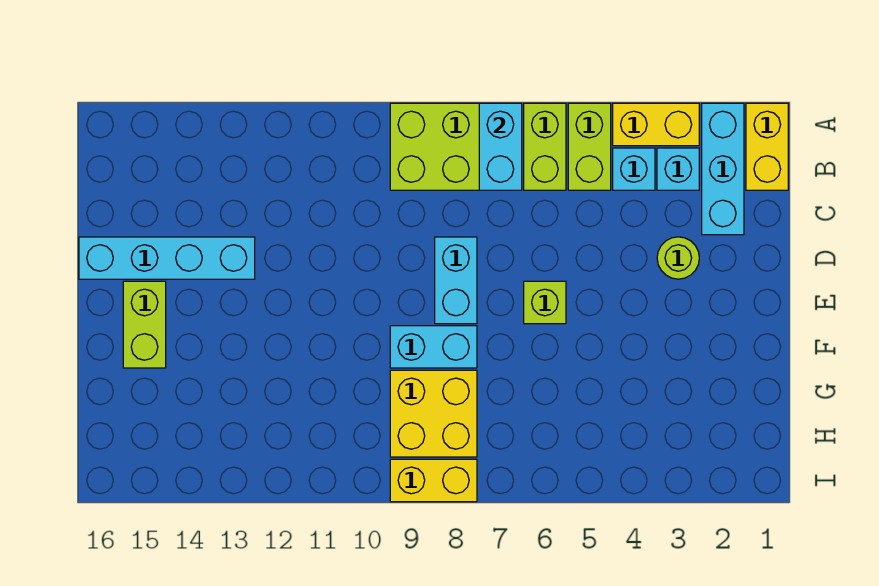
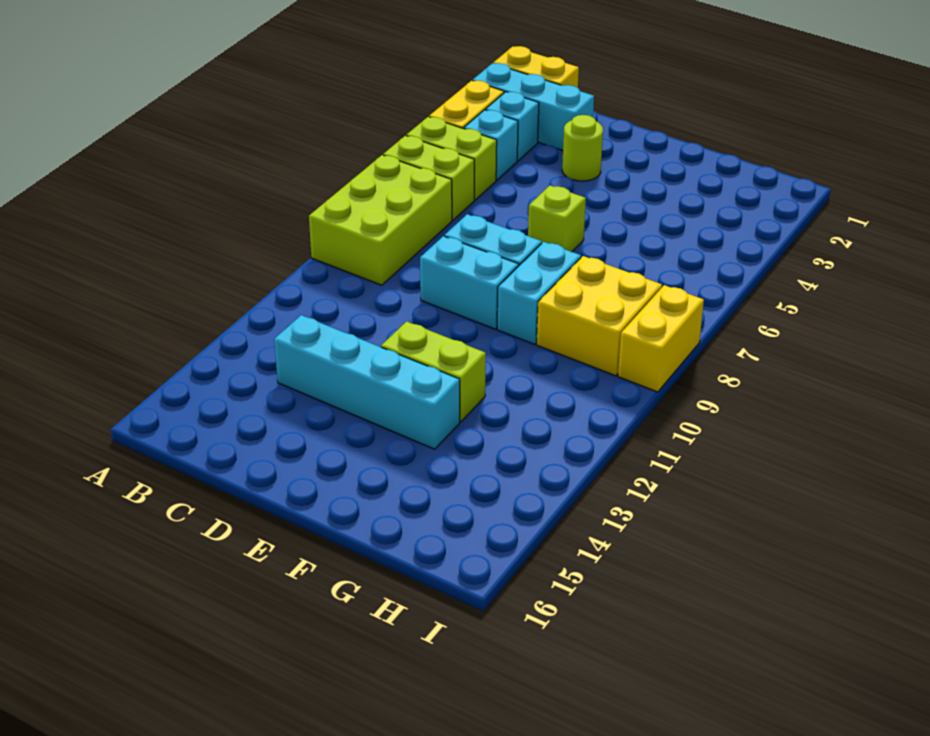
cyan 1x2 brick [479,103,522,190] -> cyan 1x2 brick moved to [420,236,519,329]
cyan 1x4 brick [79,237,255,279] -> cyan 1x4 brick turned to [274,315,460,449]
lime 1x2 brick [123,281,166,368] -> lime 1x2 brick moved to [381,322,486,422]

